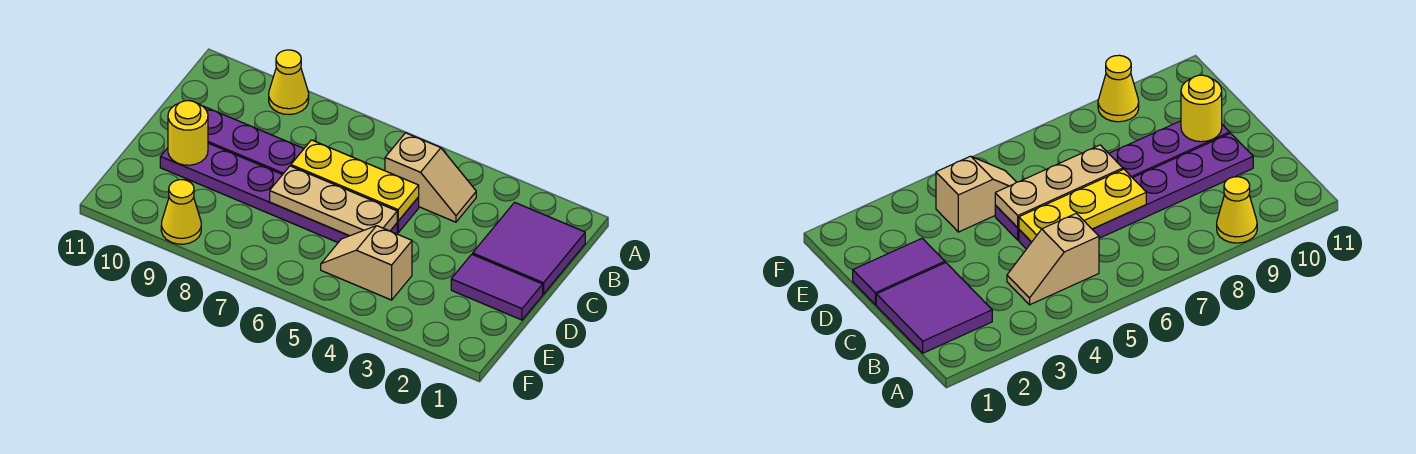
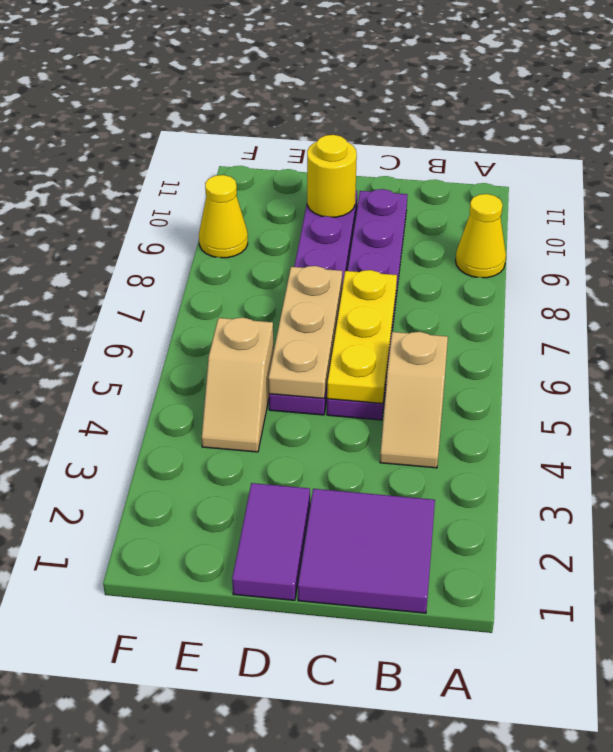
tan 1x2 slope [321,226,412,300] -> tan 1x2 slope turned to [202,318,274,452]

